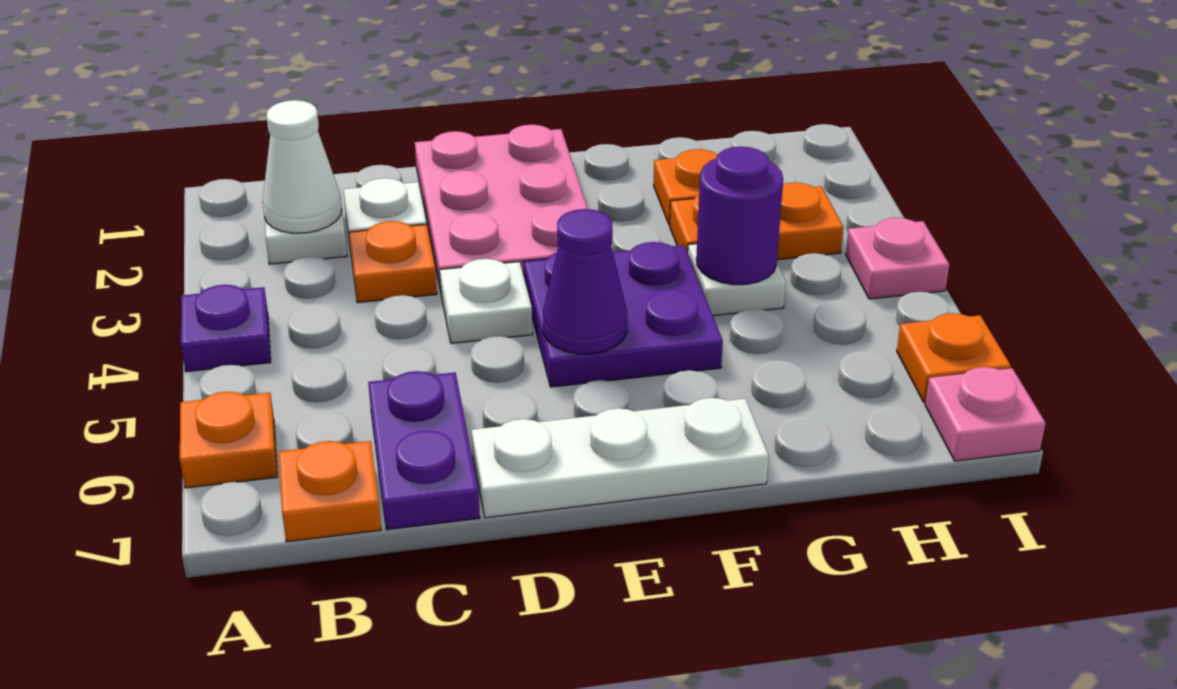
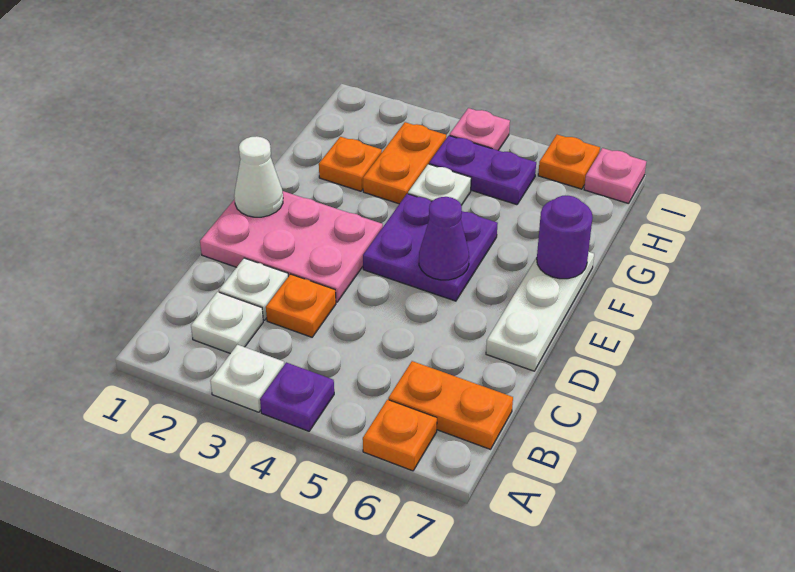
white 1x1 cone [263,100,342,233] -> white 1x1 cone moved to [234,136,283,217]
orange 1x1 plate [279,441,381,542] -> orange 1x2 plate [388,361,513,449]
purple 1x2 plate [368,371,480,530] -> purple 1x2 plate moved to [429,136,536,205]
white 1x1 plate [440,259,533,343] -> white 1x1 plate moved to [210,345,284,412]
purple 1x1 round brick [696,146,783,285] -> purple 1x1 round brick moved to [537,196,593,279]

